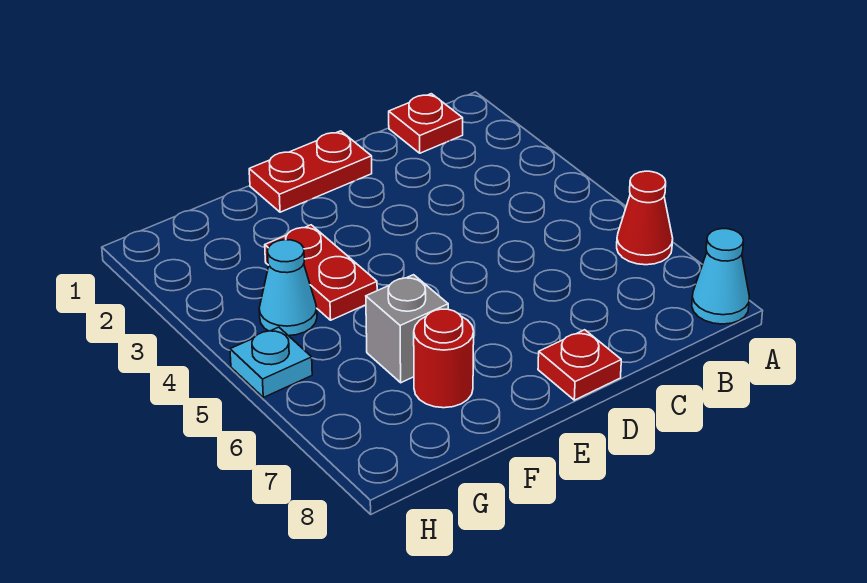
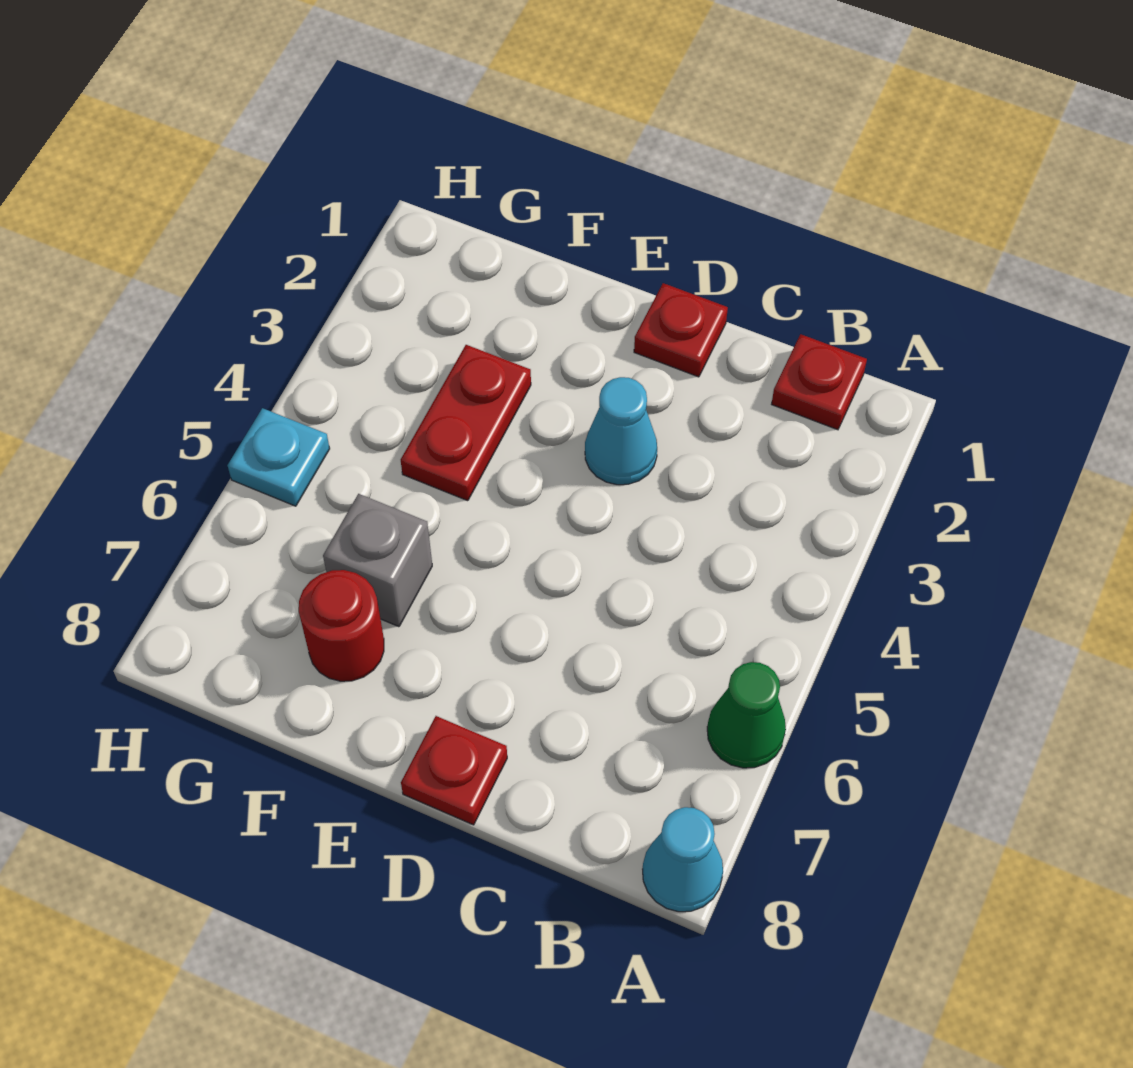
red 1x1 cone [617,171,673,265] -> green 1x1 cone [707,662,786,768]
red 1x2 plate [249,131,372,212] -> red 1x1 plate [634,283,728,377]
cyan 1x1 cone [259,240,317,336] -> cyan 1x1 cone moved to [585,377,657,485]

